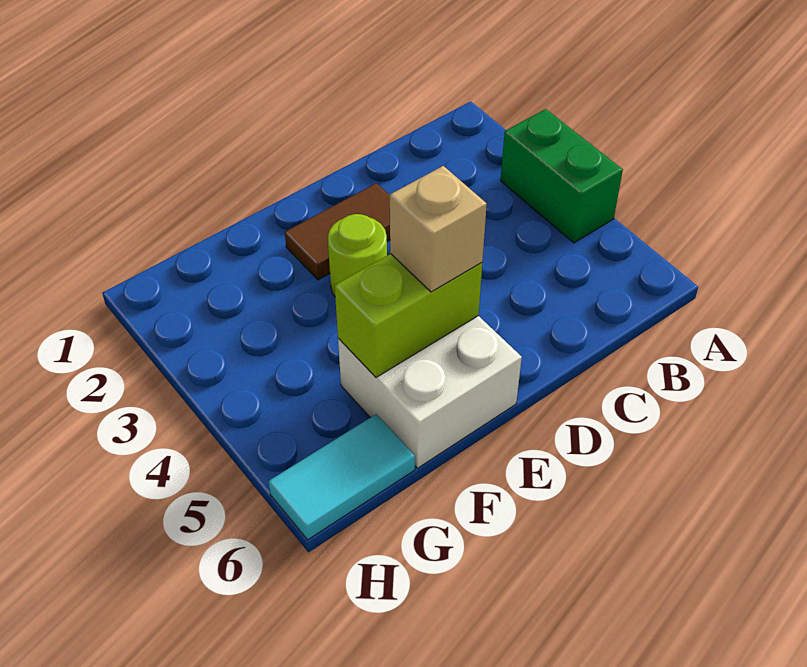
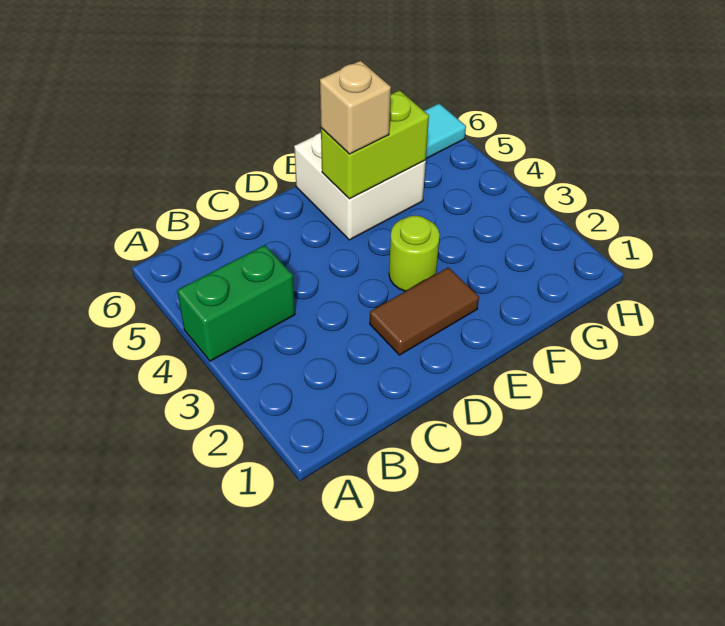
green 1x2 brick [501,109,623,243] -> green 1x2 brick turned to [177,245,295,361]

